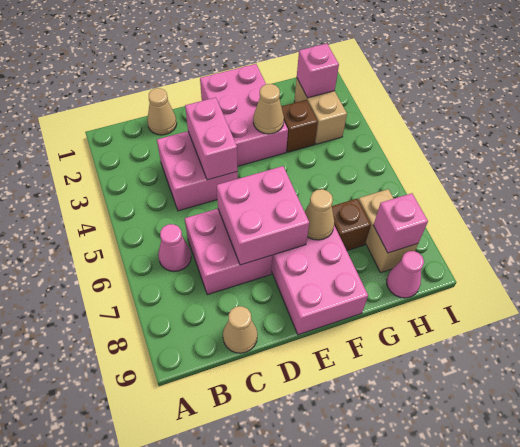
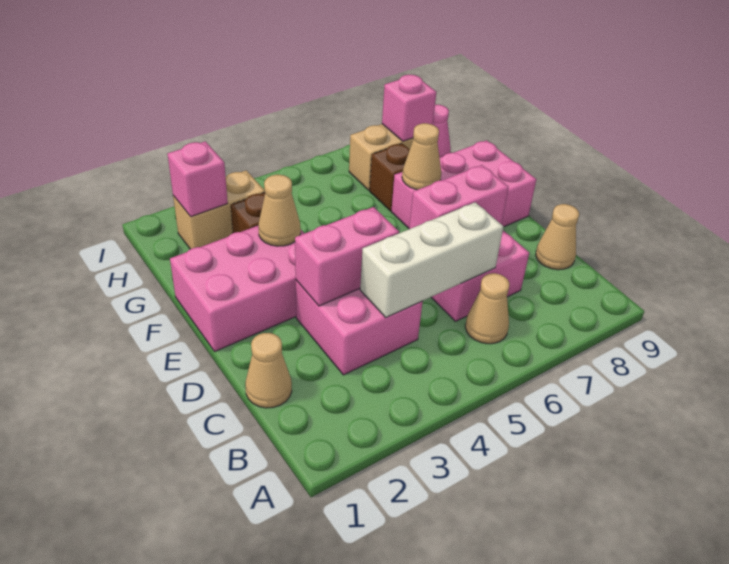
pink 1x1 cone [158,224,191,272] -> tan 1x1 cone [465,273,509,344]
none -> white 1x3 brick [360,202,503,317]
pink 2x2 brick [217,166,309,265] -> pink 1x2 brick [409,165,509,229]

